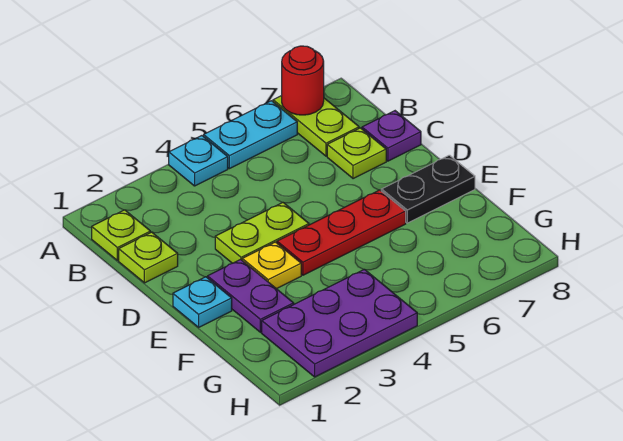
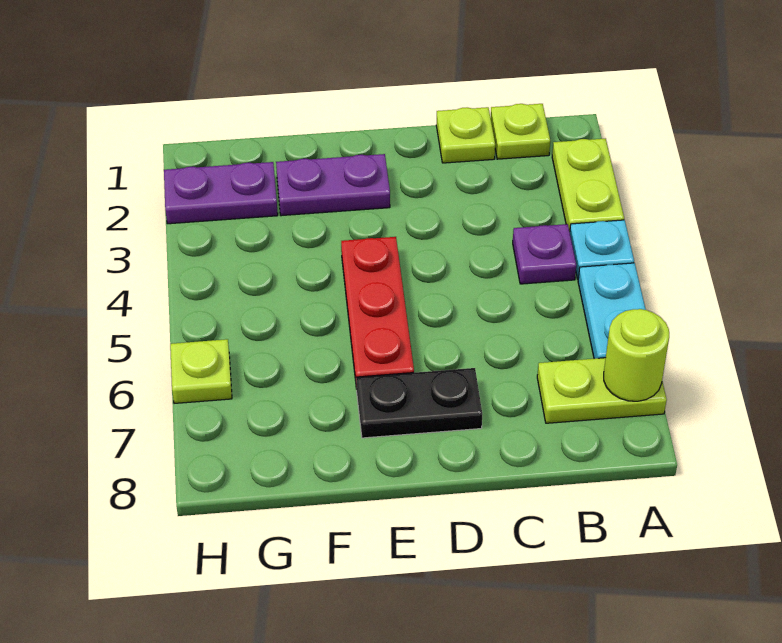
red 1x1 round brick [282,46,324,115] -> lime 1x1 round brick [604,309,669,401]
lime 1x1 plate [327,128,386,179] -> lime 1x1 plate moved to [170,339,232,403]
purple 1x1 plate [362,111,421,161] -> purple 1x1 plate moved to [513,224,576,284]
lime 1x2 plate [215,202,309,263] -> lime 1x2 plate moved to [552,138,624,232]
cyan 1x1 plate [173,277,232,327] -> none
yellow 1x1 plate [242,242,301,289] -> none
black 1x2 plate [381,155,475,223] -> black 1x2 plate turned to [356,368,482,438]
purple 2x3 plate [262,269,417,377] -> purple 1x2 plate [164,162,278,224]

